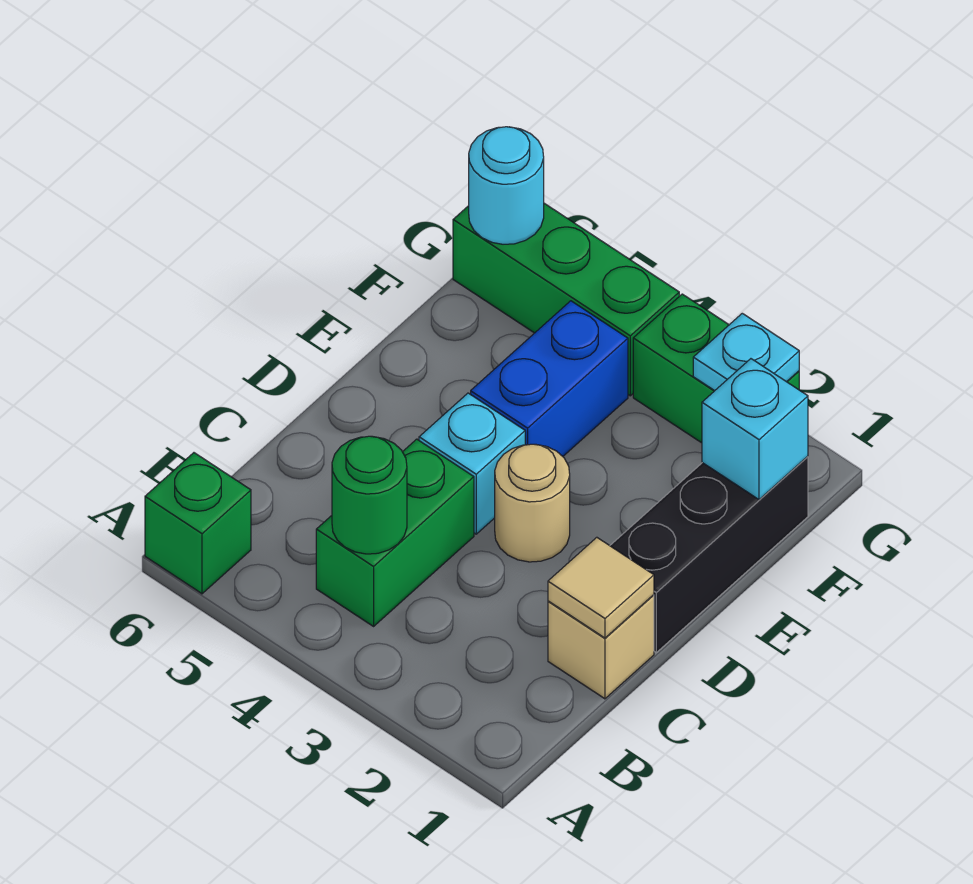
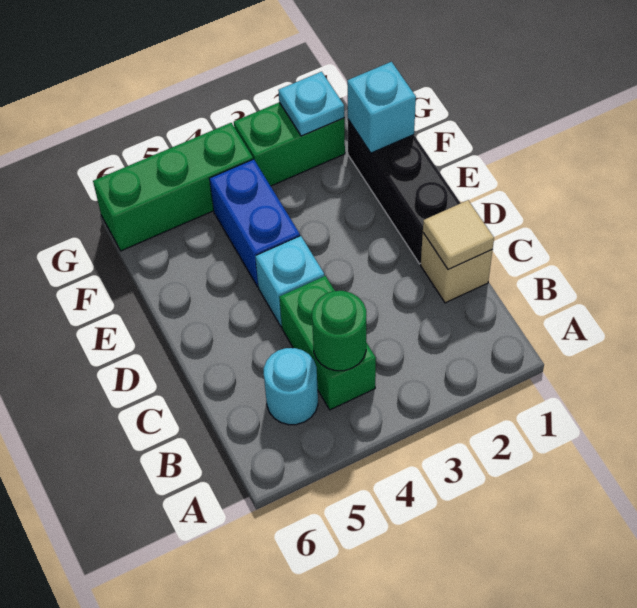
green 1x1 brick [145,453,251,594] -> none
tan 1x1 round brick [495,444,570,562] -> none
cyan 1x1 round brick [469,127,544,244] -> cyan 1x1 round brick moved to [264,348,318,425]

